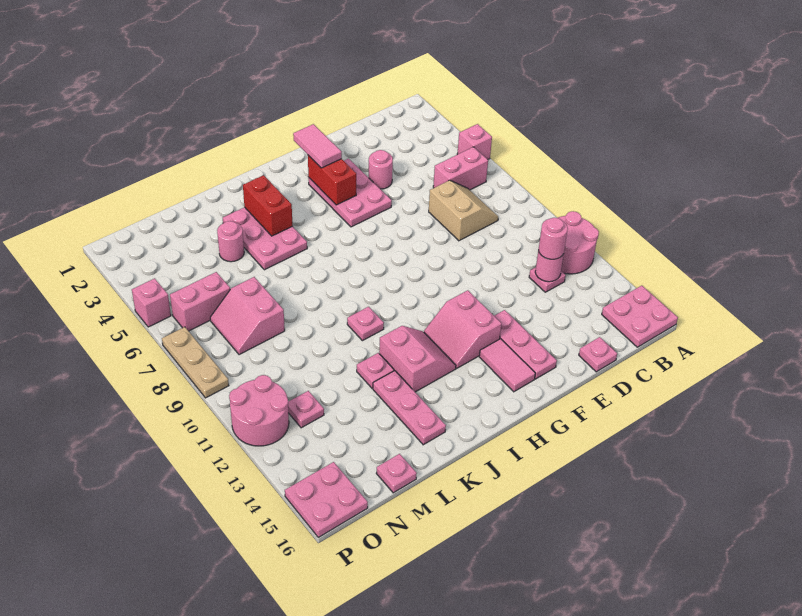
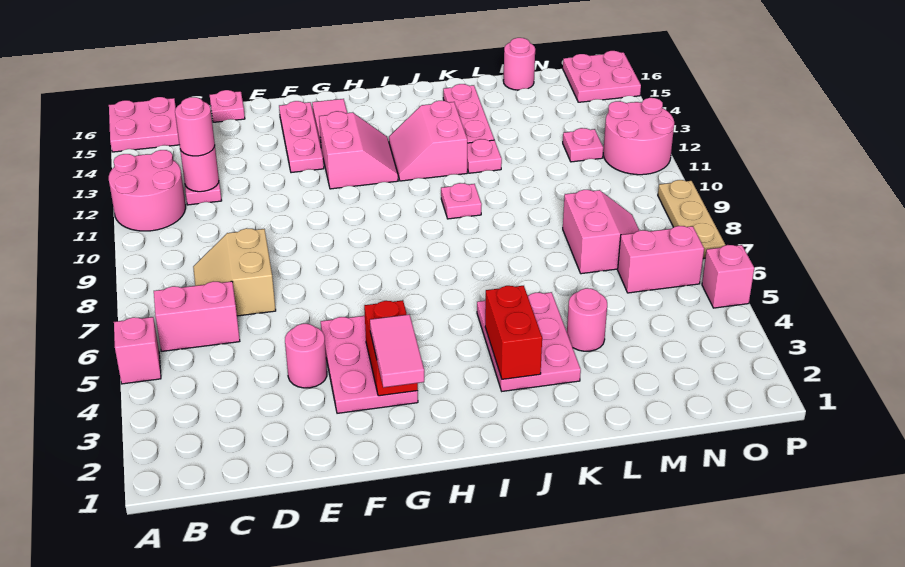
pink 1x1 plate [376,454,417,493] -> pink 1x1 round brick [503,38,535,90]

